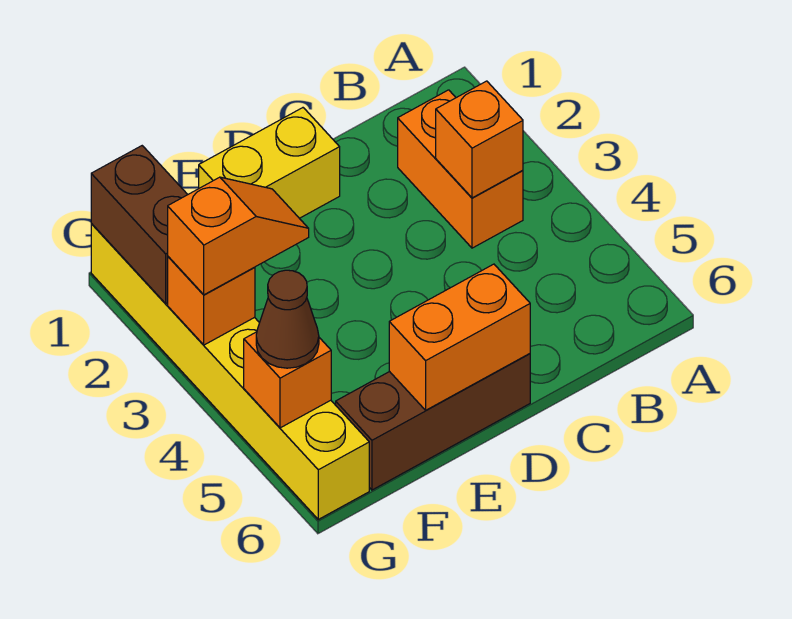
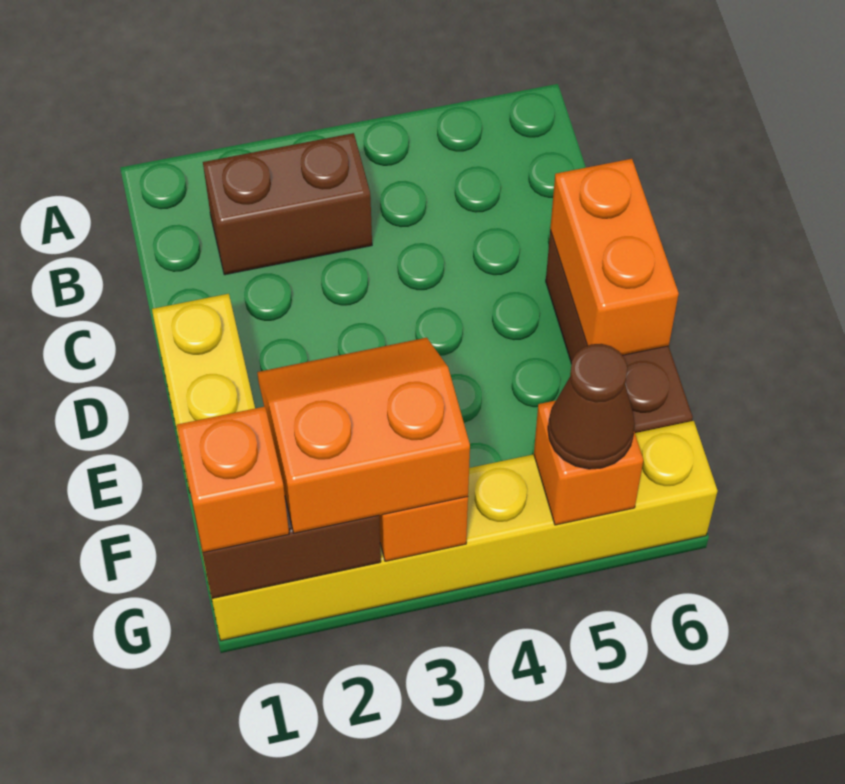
orange 1x2 brick [398,90,523,248] -> brown 1x2 brick [203,133,372,275]
orange 1x1 brick [436,81,523,198] -> orange 1x1 brick moved to [177,407,289,552]
orange 1x2 slope [168,177,309,295] -> orange 2x2 slope [257,338,470,533]

